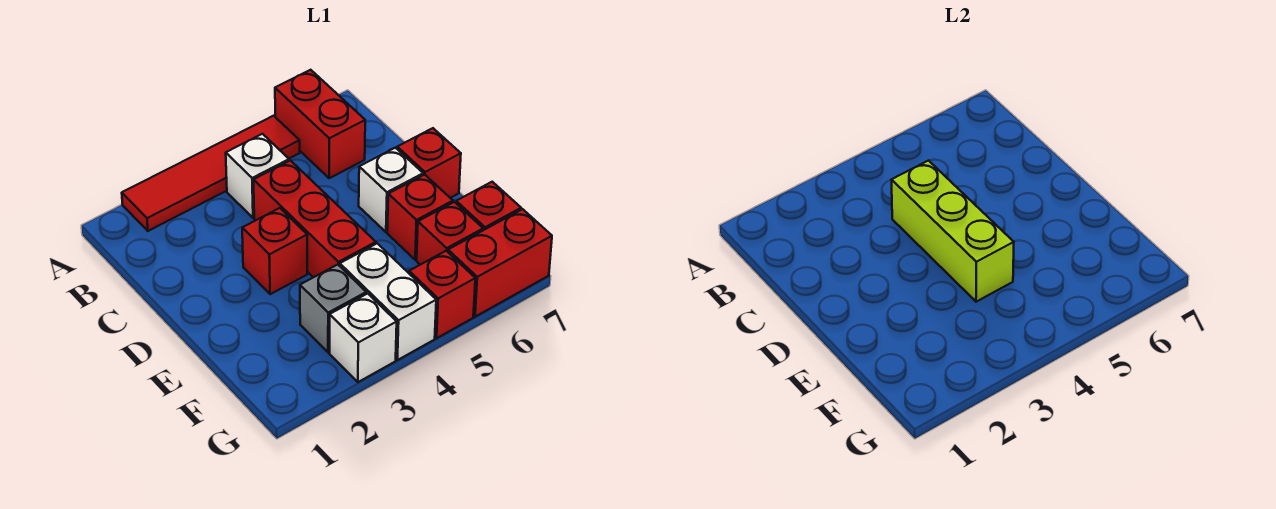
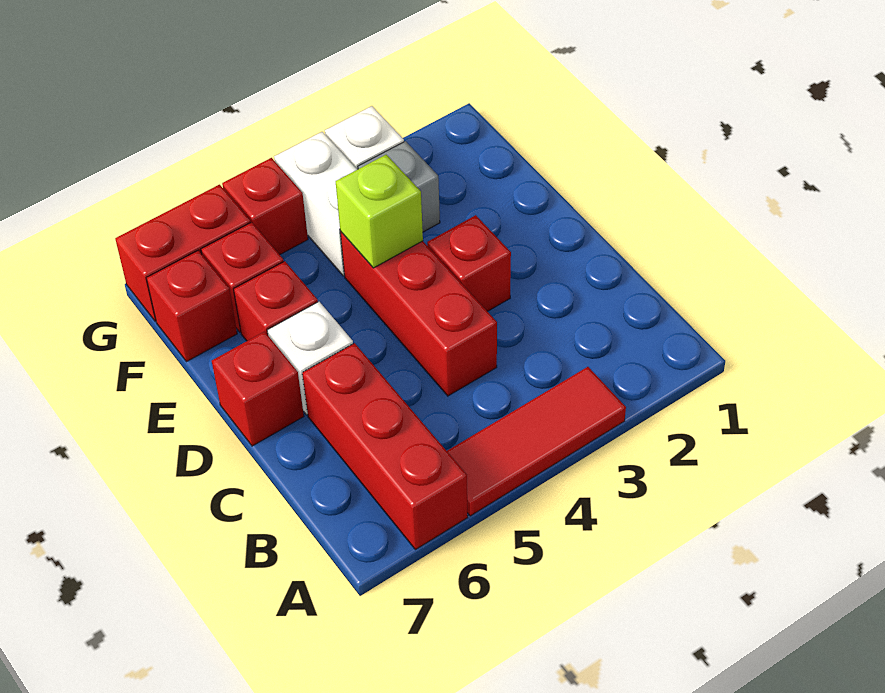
red 1x4 tile [122,116,300,231] -> red 1x3 tile [447,367,626,516]
red 1x2 brick [275,70,365,178] -> red 1x3 brick [302,343,468,550]
white 1x1 brick [226,134,289,218] -> none
lime 1x3 brick [892,161,1014,302] -> lime 1x1 brick [336,155,423,268]

